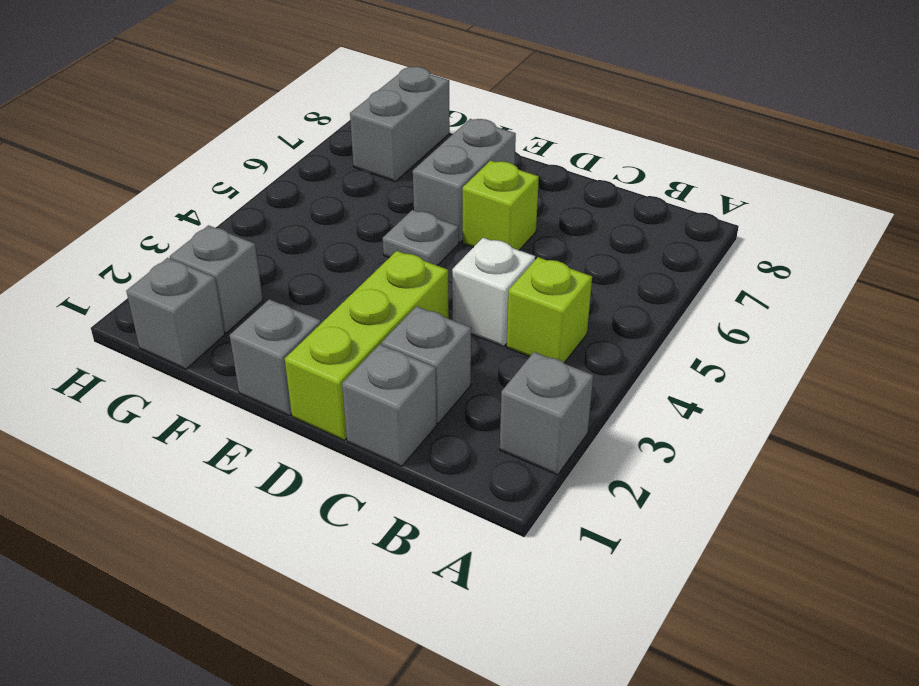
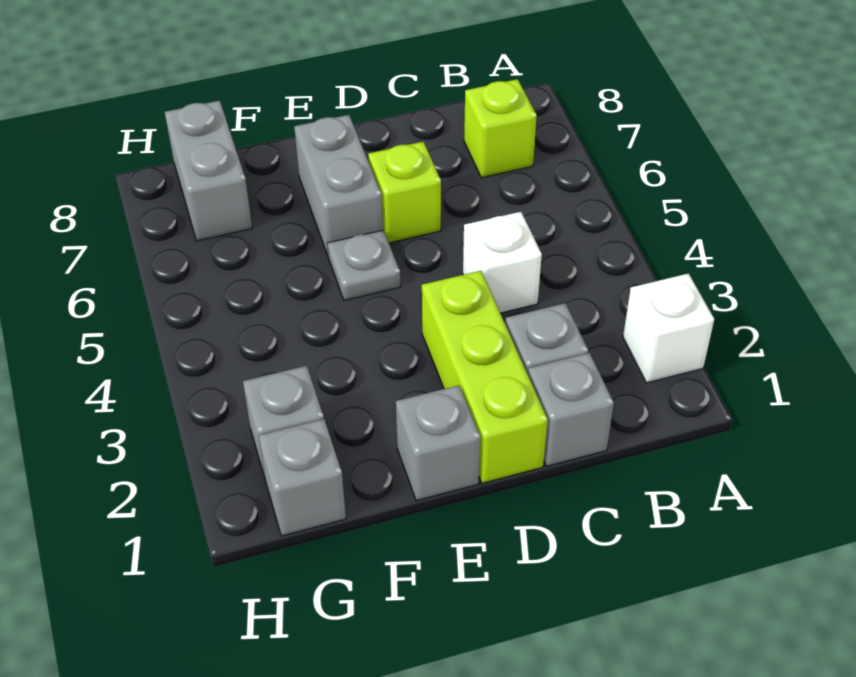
grey 1x1 brick [500,352,593,475] -> white 1x1 brick [623,274,714,383]
lime 1x1 brick [507,257,592,363] -> lime 1x1 brick moved to [464,79,537,178]

